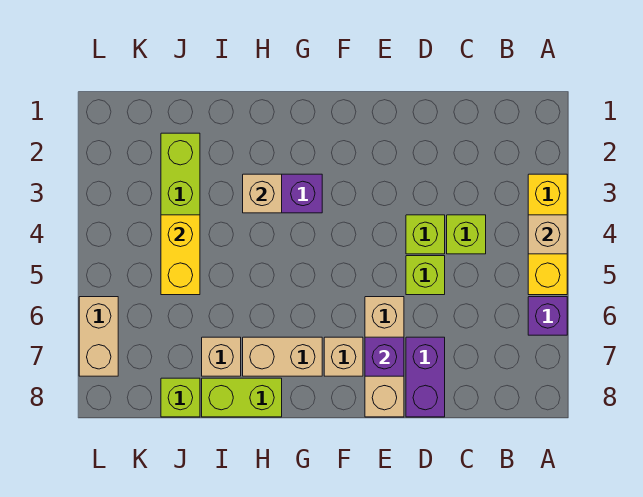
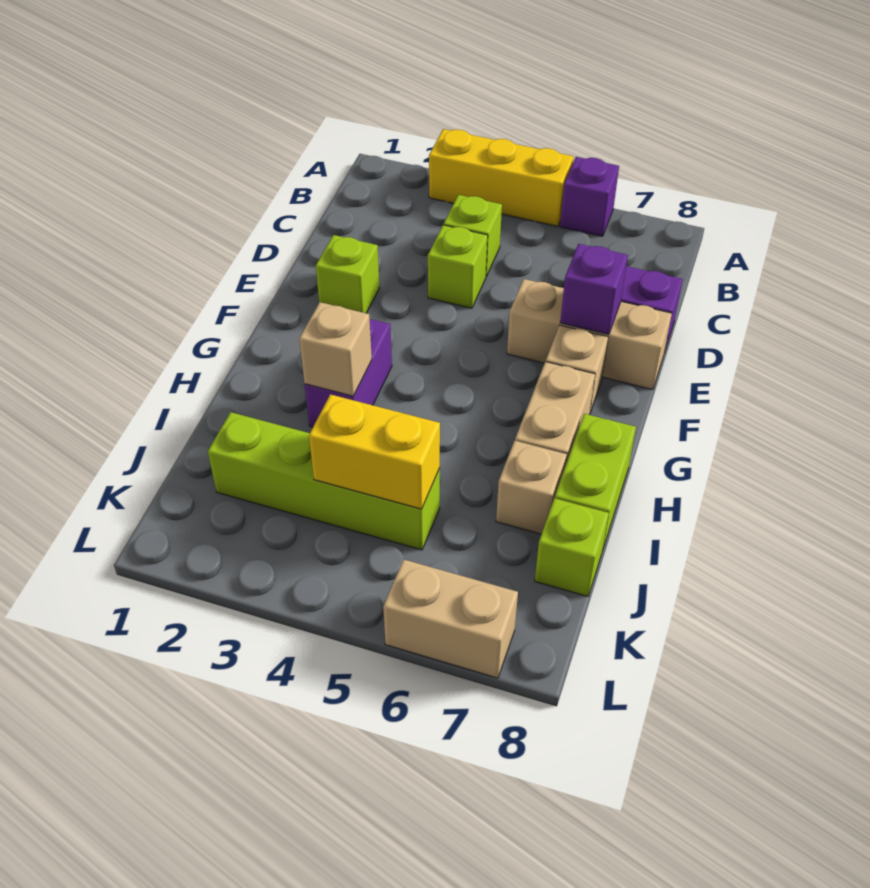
tan 1x1 brick [528,215,567,254] -> none
lime 1x1 brick [406,256,445,295] -> lime 1x1 brick moved to [316,235,379,313]

